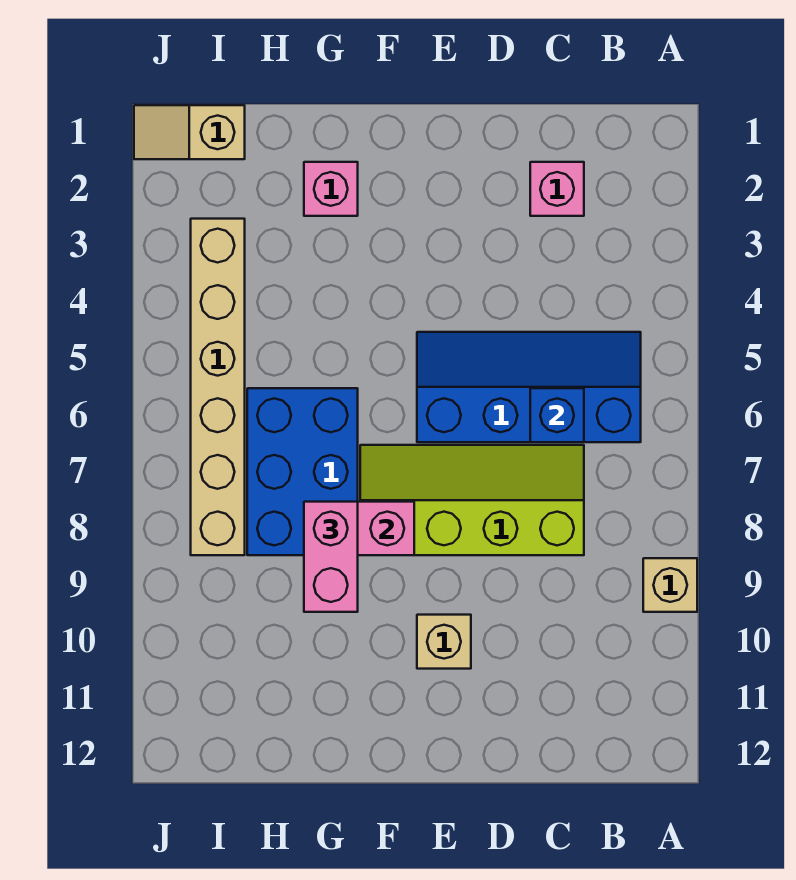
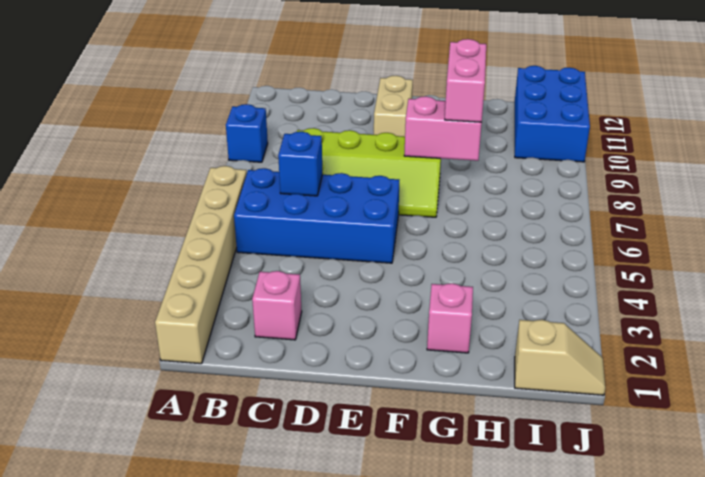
tan 1x1 brick [643,558,697,612] -> blue 1x1 brick [226,104,268,162]
blue 2x4 slope [417,332,641,442] -> blue 2x4 brick [234,168,399,263]
tan 1x1 brick [417,615,471,669] -> tan 1x2 brick [374,76,413,137]
blue 2x3 brick [247,388,358,555] -> blue 2x3 brick moved to [515,66,590,162]
tan 1x6 brick [191,219,245,555] -> tan 1x6 brick moved to [155,166,247,364]

